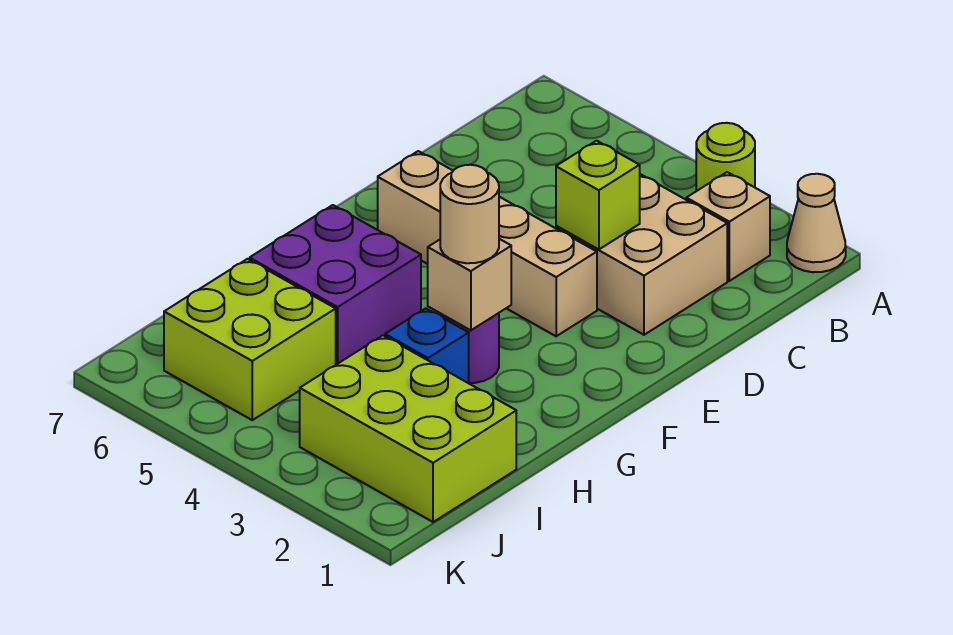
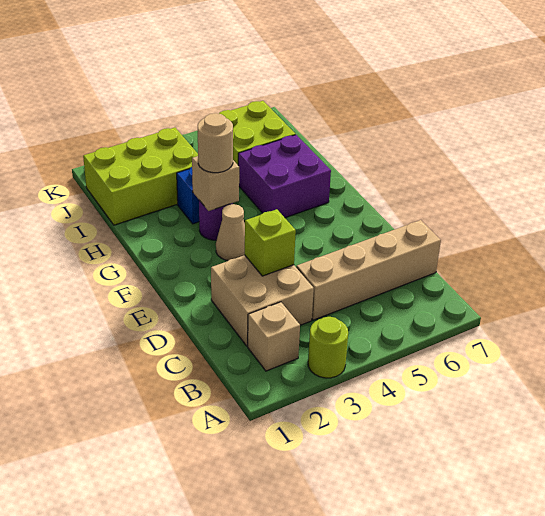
tan 1x1 cone [787,174,846,272] -> tan 1x1 cone moved to [216,204,245,261]
tan 1x4 brick [378,151,597,336] -> tan 1x4 brick moved to [296,220,441,320]

